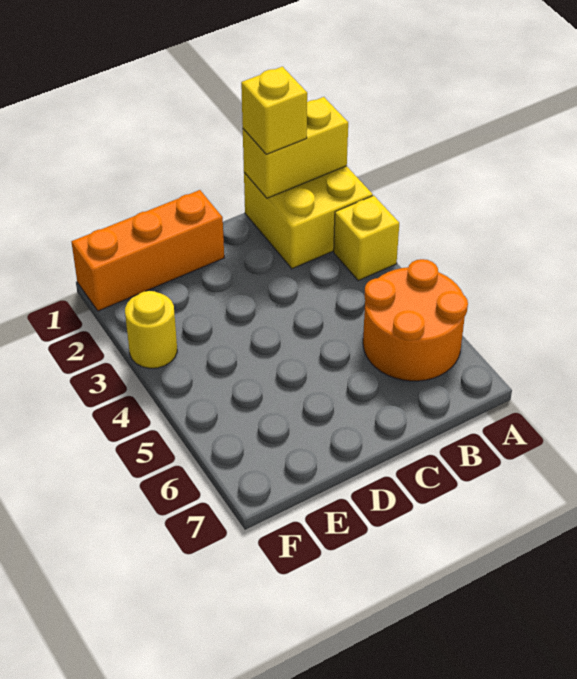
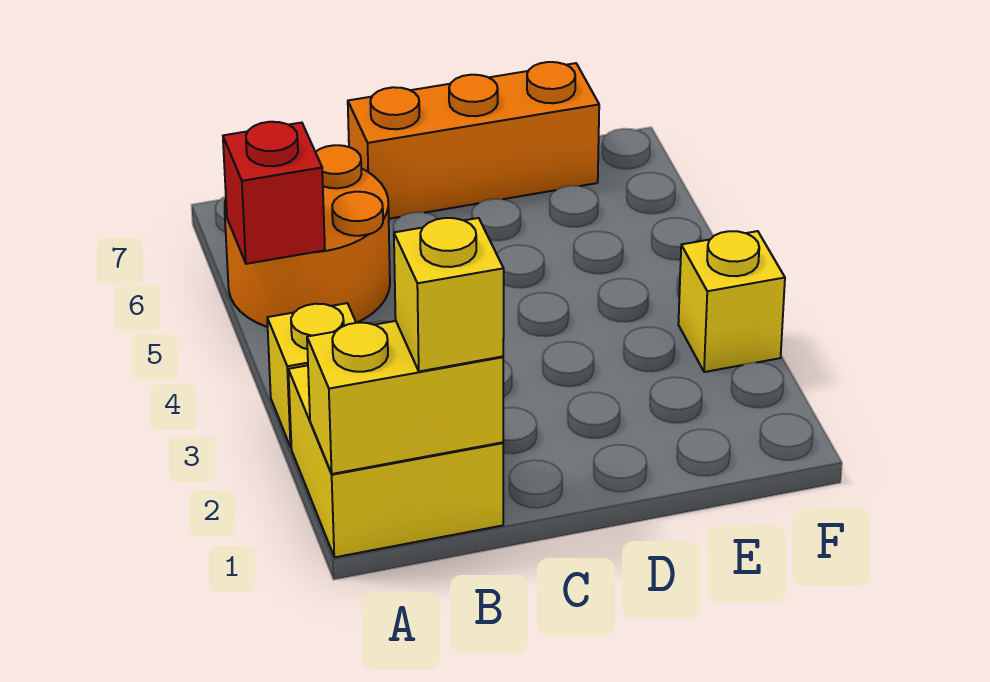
none -> red 1x1 brick [223,122,325,264]
orange 1x3 brick [72,190,224,311] -> orange 1x3 brick moved to [348,62,599,219]
yellow 1x1 round brick [125,291,177,368] -> yellow 1x1 brick [678,231,785,372]

